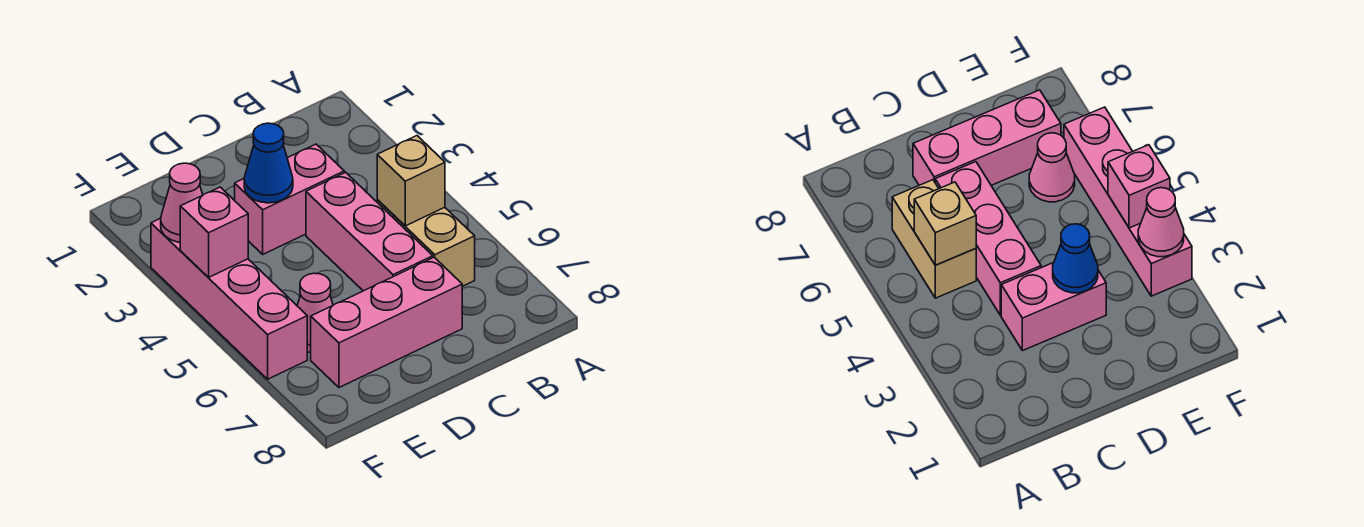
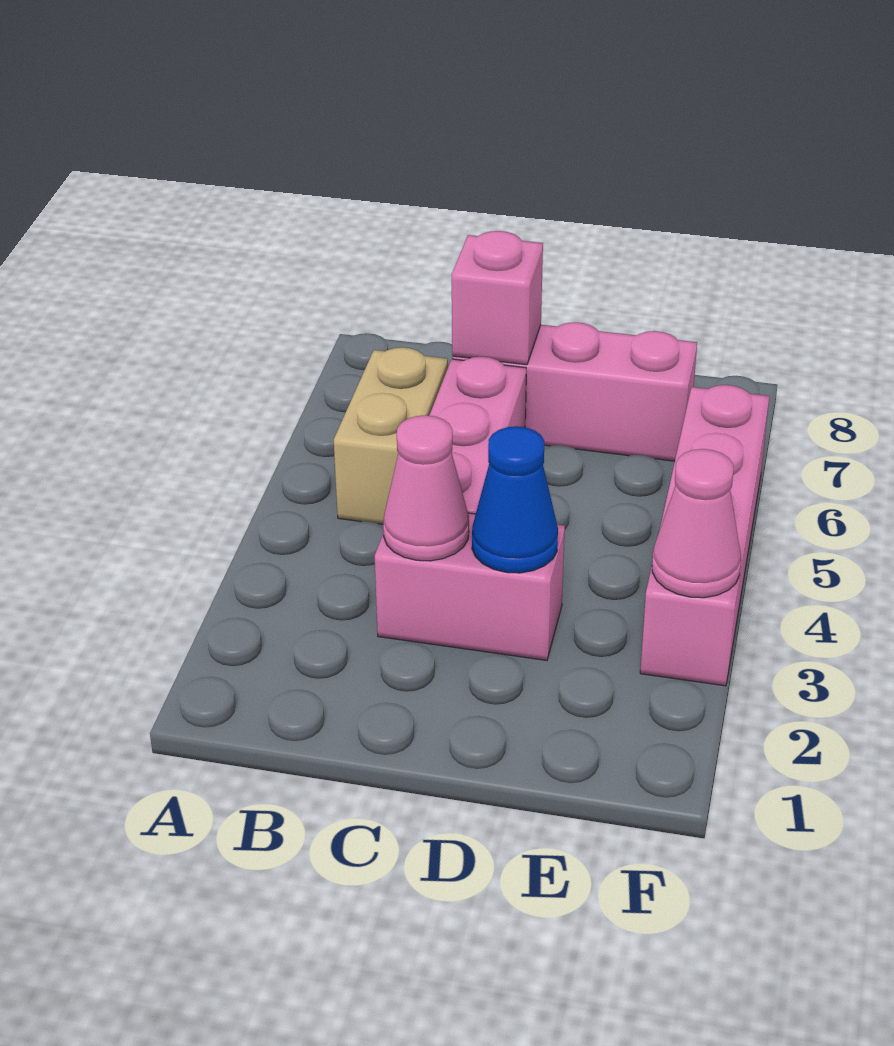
tan 1x1 brick [377,136,445,226] -> none
pink 1x1 cone [297,273,333,353] -> pink 1x1 cone moved to [383,415,469,561]
pink 1x1 brick [180,187,248,278] -> pink 1x1 brick moved to [452,231,543,365]

